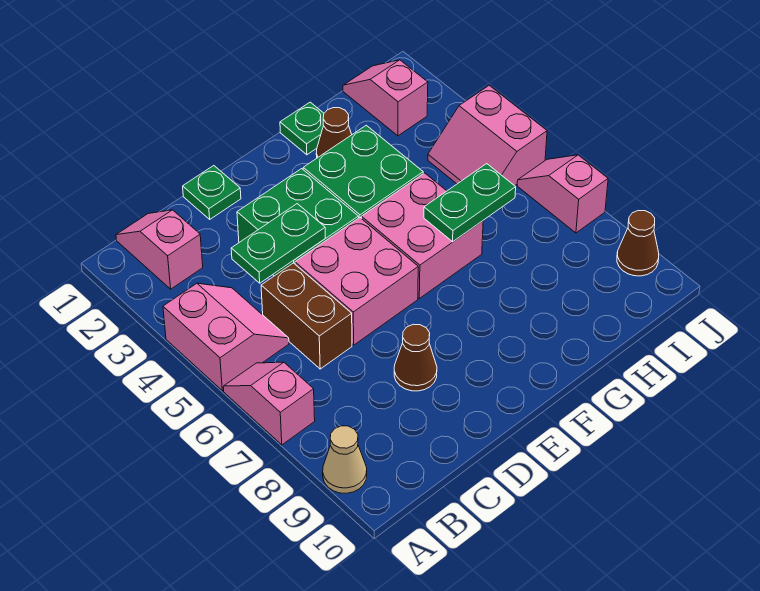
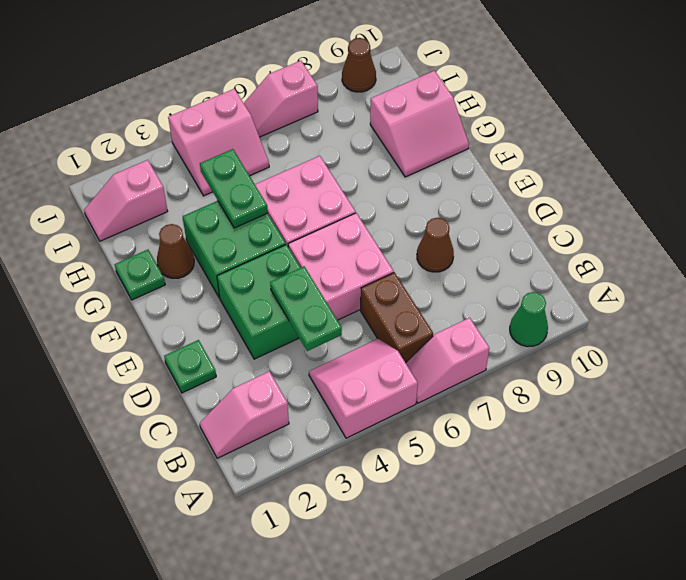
tan 1x1 cone [323,426,367,493] -> green 1x1 cone [510,292,548,347]
brown 1x2 brick [261,263,352,369] -> brown 1x2 brick turned to [361,272,433,363]
green 1x2 plate [424,164,516,242] -> green 1x2 plate moved to [200,149,268,228]
none -> pink 2x2 slope [370,71,469,177]

